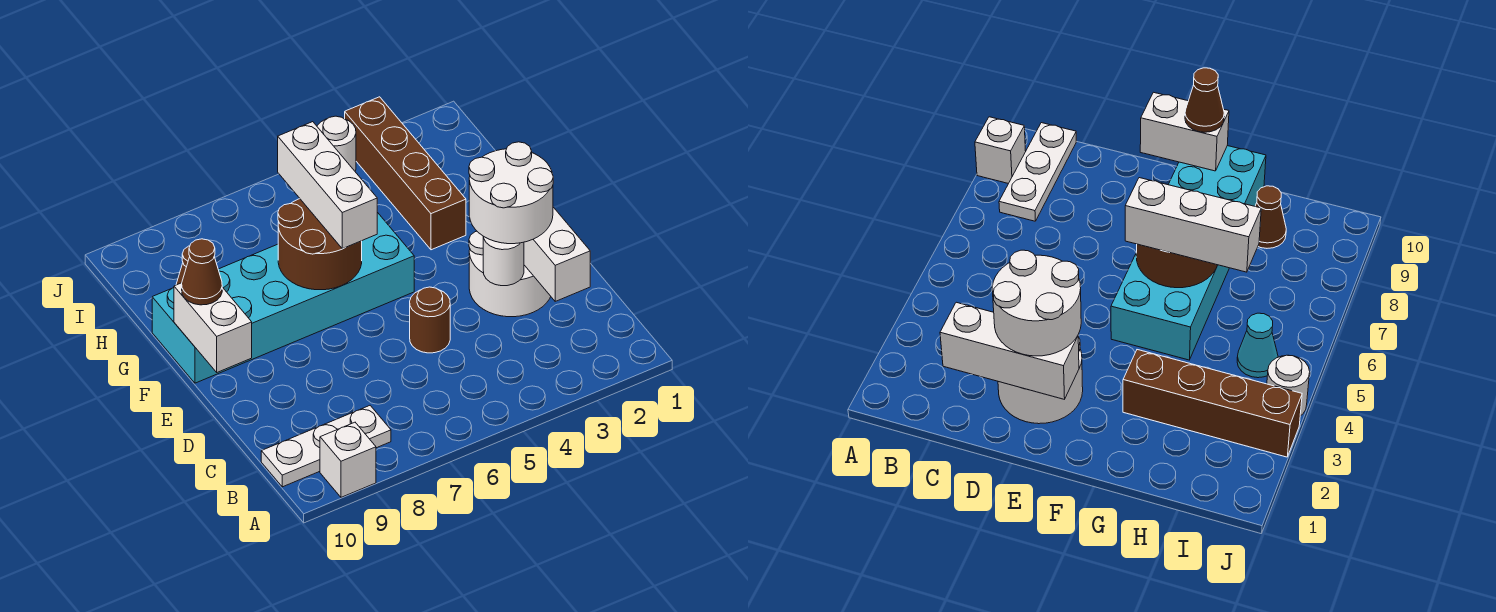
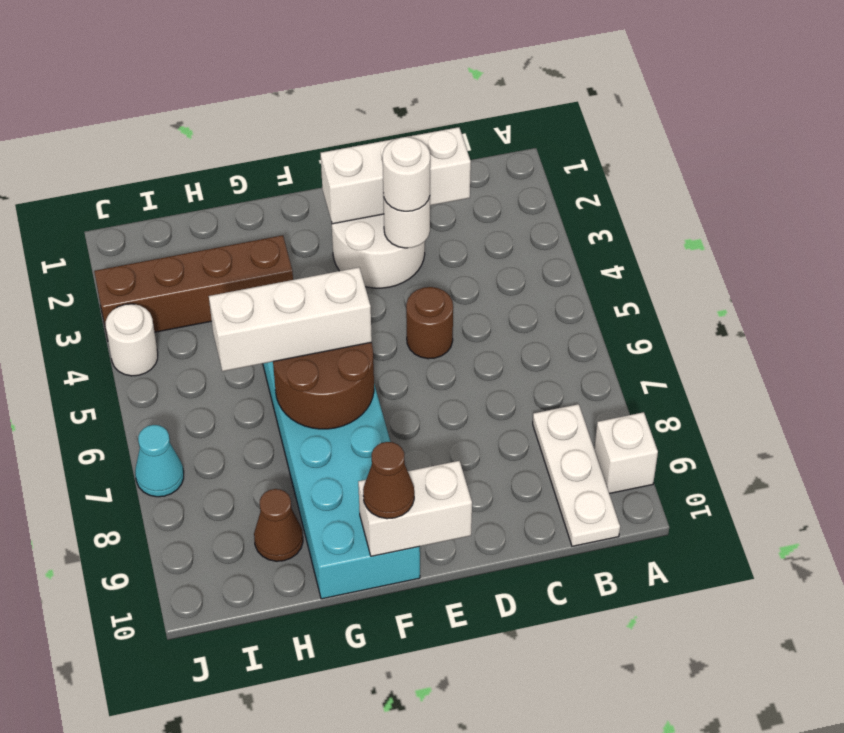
white 2x2 round brick [469,142,553,244] -> white 1x1 round brick [383,137,430,211]
cyan 1x1 cone [1237,313,1278,378] -> cyan 1x1 cone moved to [135,425,184,497]

